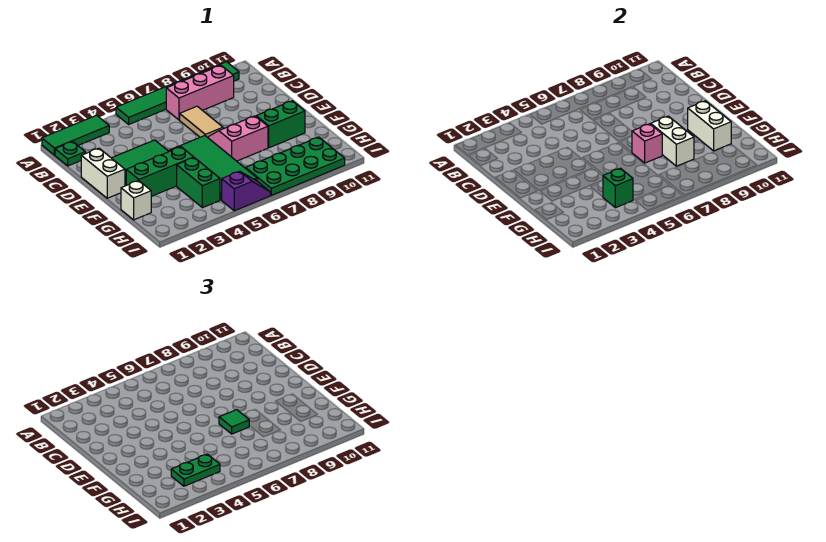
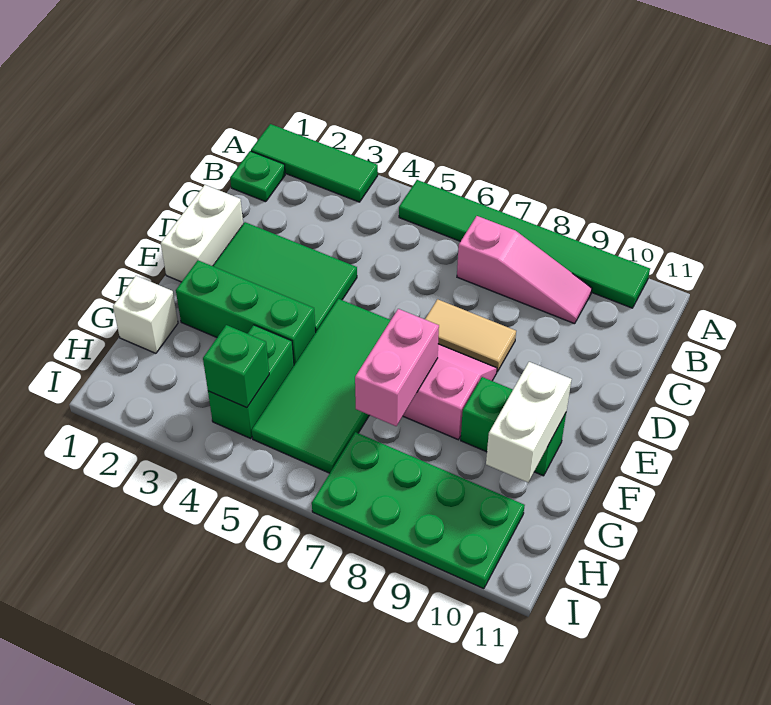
pink 1x3 brick [166,66,234,120] -> pink 1x3 slope [457,216,592,324]
tan 1x2 tile [180,106,223,137] -> tan 1x2 tile turned to [425,299,516,372]
pink 1x1 brick [632,124,663,163] -> pink 1x2 brick [355,309,439,426]
green 1x1 tile [219,410,249,434] -> none
white 1x2 brick [651,116,694,166] -> none
green 1x2 plate [171,454,220,486] -> none
purple 1x2 slope [222,171,270,211] -> none

